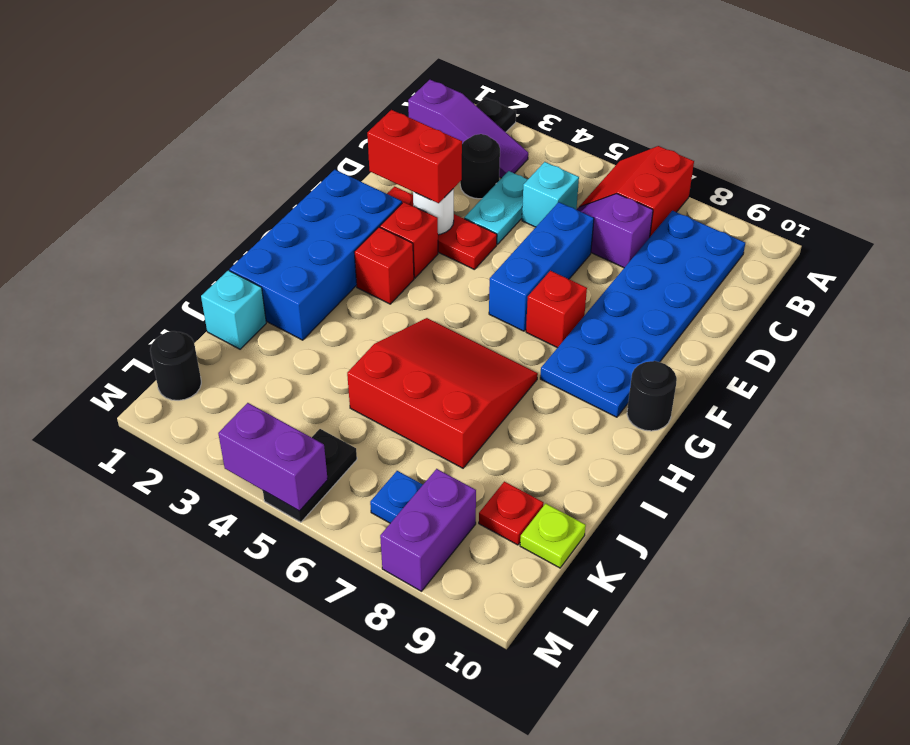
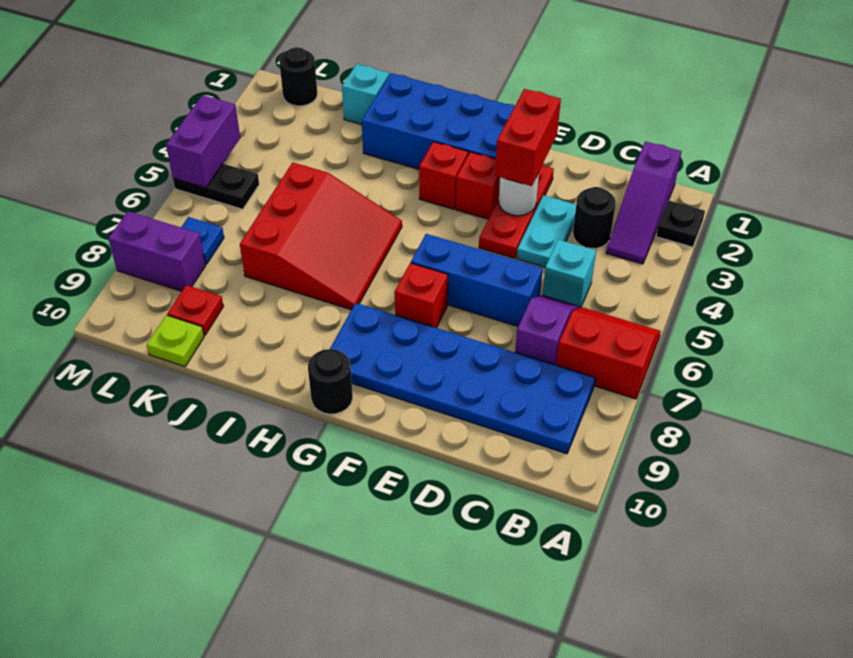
cyan 1x2 plate [464,171,528,244] -> cyan 1x2 plate turned to [517,195,576,267]

